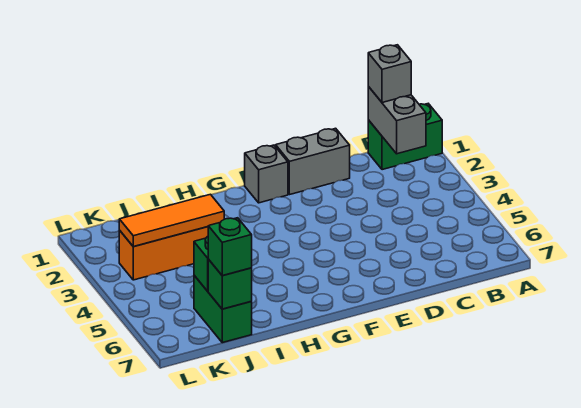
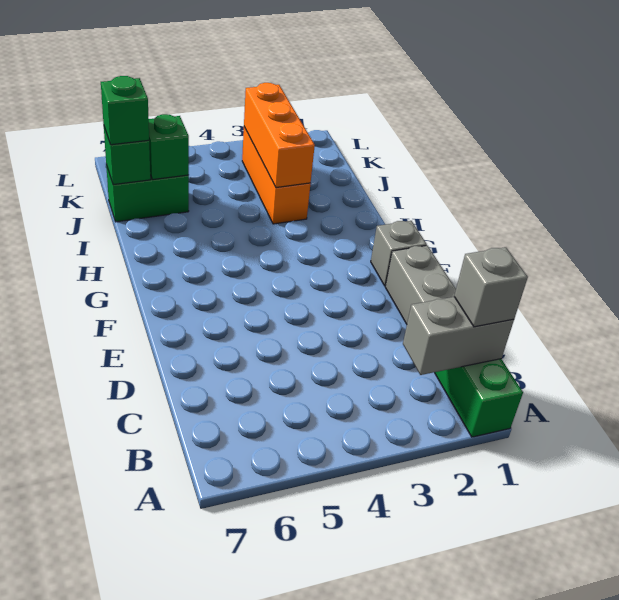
orange 1x3 tile [119,194,224,247] -> orange 1x3 brick [244,83,315,188]

